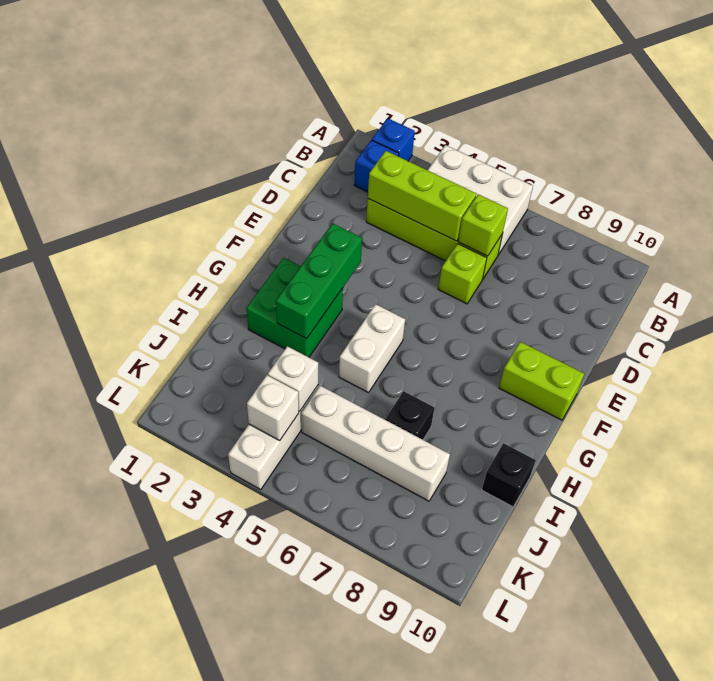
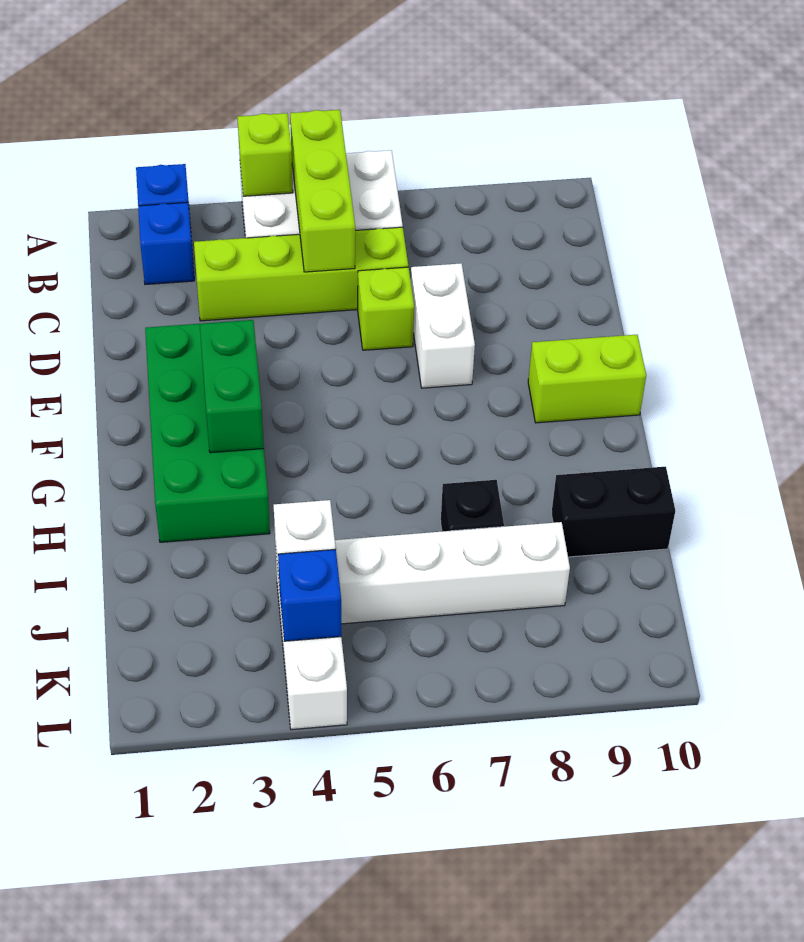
lime 1x3 brick [368,151,476,241] -> lime 1x3 brick turned to [290,110,355,272]
lime 1x1 brick [458,194,508,256] -> lime 1x1 brick moved to [237,113,293,196]
green 1x3 brick [276,223,362,339] -> green 1x2 brick [200,320,264,453]
green 2x2 brick [246,258,343,357] -> green 2x4 brick [145,320,270,542]
white 1x2 brick [339,304,405,393] -> white 1x2 brick moved to [411,263,475,388]
black 1x1 brick [482,443,536,507] -> black 1x2 brick [551,467,675,557]
white 1x1 brick [247,375,299,440] -> blue 1x1 brick [278,549,341,641]

